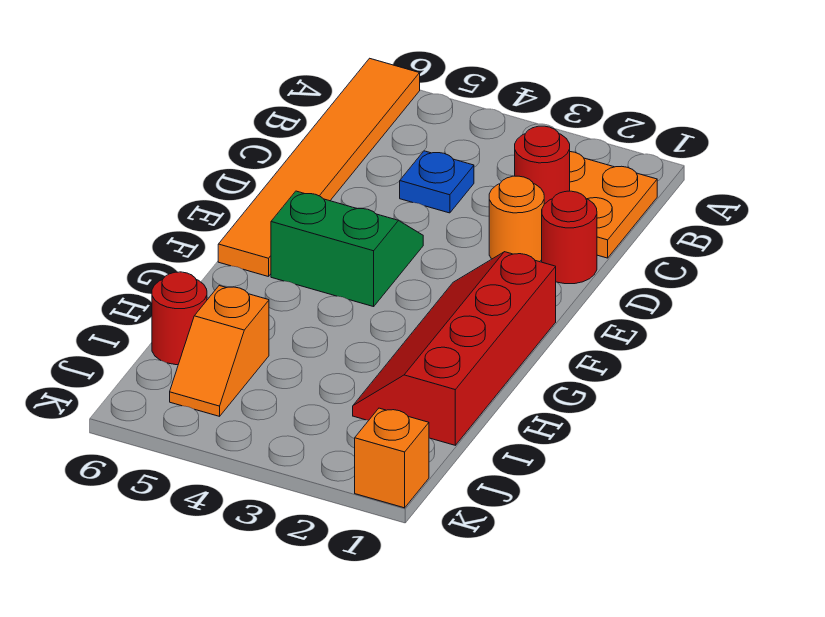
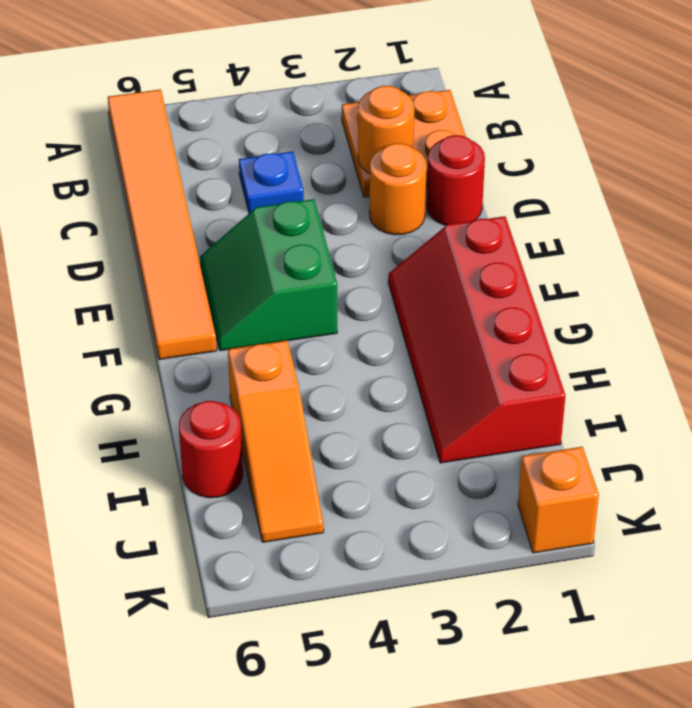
red 1x1 round brick [515,126,570,204] -> orange 1x1 round brick [358,86,414,173]
green 2x2 slope [271,191,423,307] -> green 2x2 slope turned to [200,199,337,351]
orange 1x2 slope [170,286,269,416] -> orange 1x3 slope [228,340,324,542]

